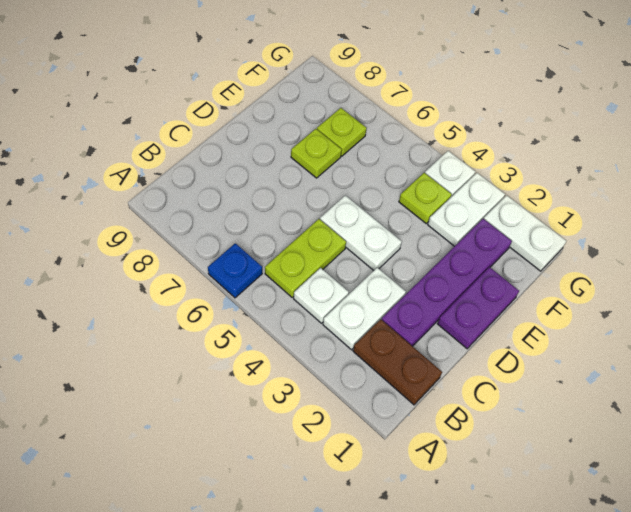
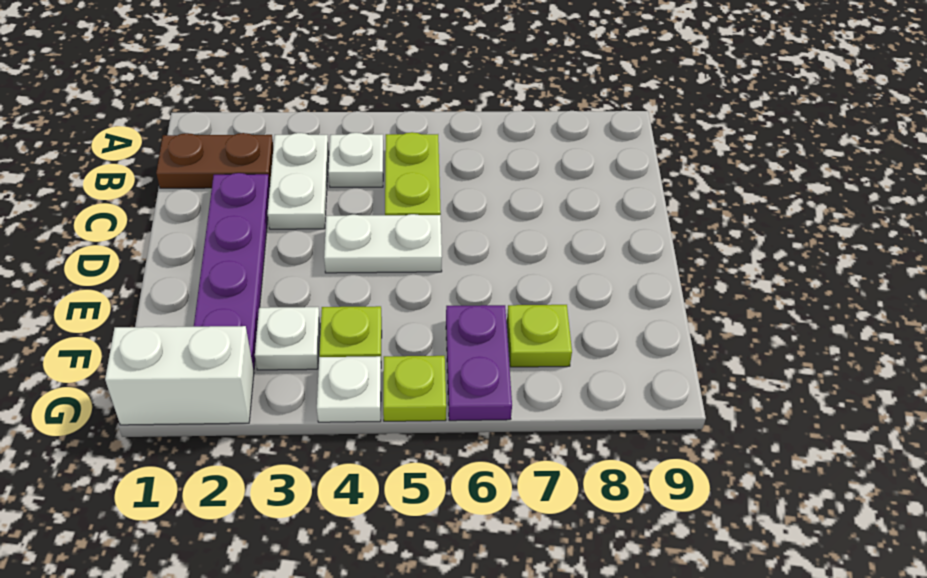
blue 1x1 plate [208,243,262,298] -> none
purple 1x2 plate [437,267,519,349] -> purple 1x2 plate moved to [446,305,512,421]
lime 1x1 plate [291,129,342,178] -> lime 1x1 plate moved to [383,356,446,421]
white 1x2 plate [428,173,505,246] -> white 1x1 plate [255,307,320,370]
white 1x2 plate [484,195,566,271] -> white 1x2 brick [105,326,254,425]

